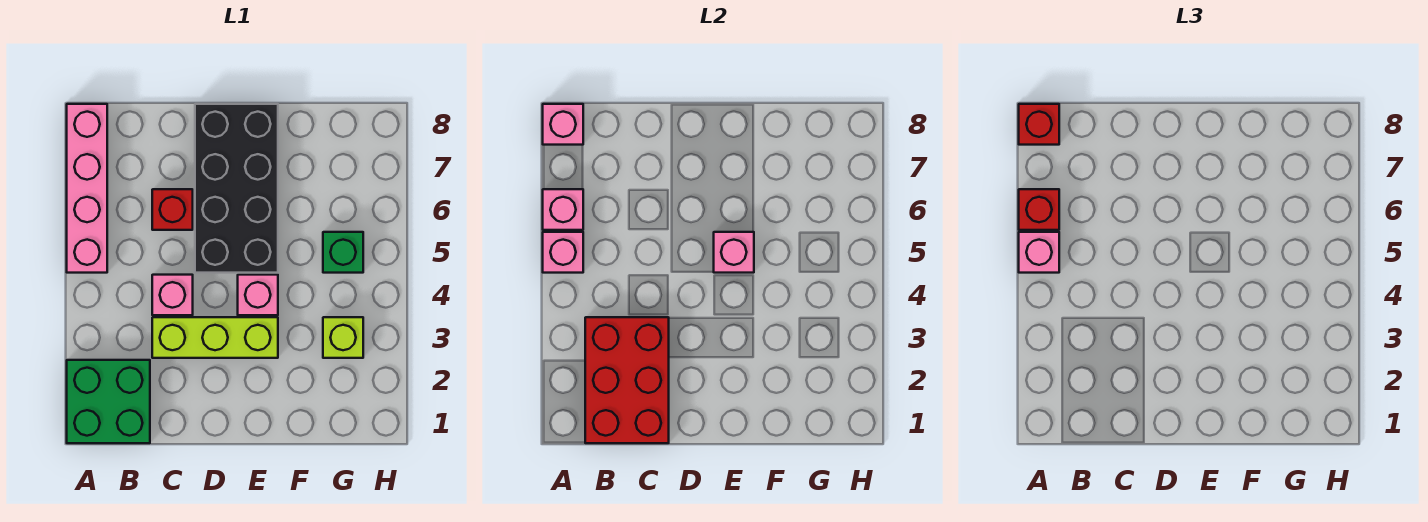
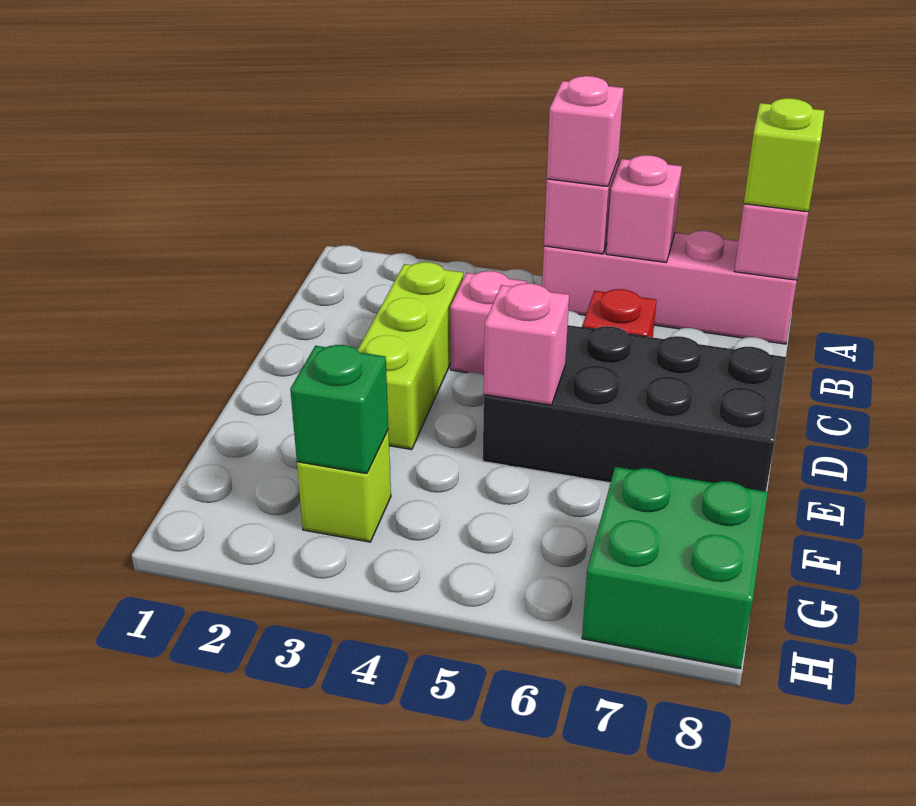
green 2x2 brick [67,360,150,443] -> green 2x2 brick moved to [582,467,768,669]
red 1x1 brick [1019,189,1059,230] -> none
red 1x1 brick [1019,104,1059,145] -> lime 1x1 brick [744,98,825,212]
red 2x3 brick [585,317,669,443] -> none
pink 1x1 brick [238,275,278,315] -> none
green 1x1 brick [323,232,363,273] -> green 1x1 brick moved to [290,345,388,474]

